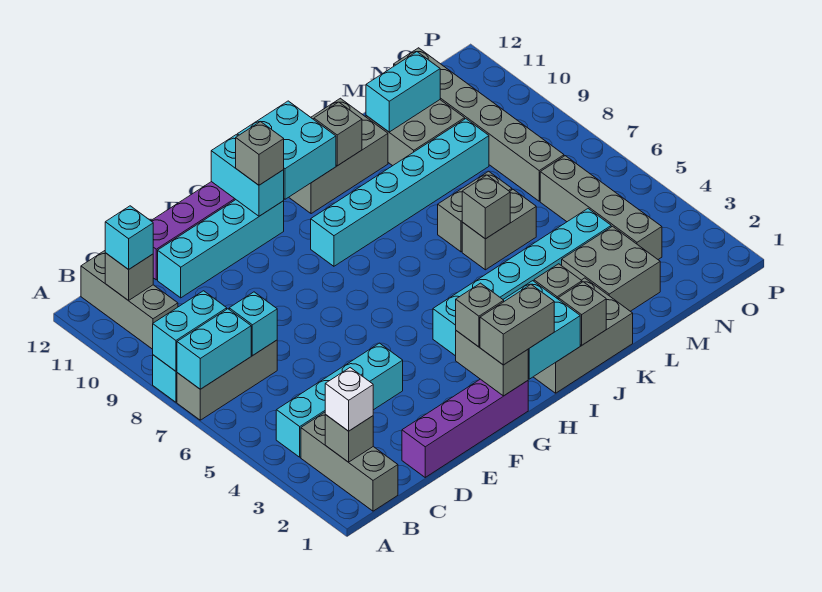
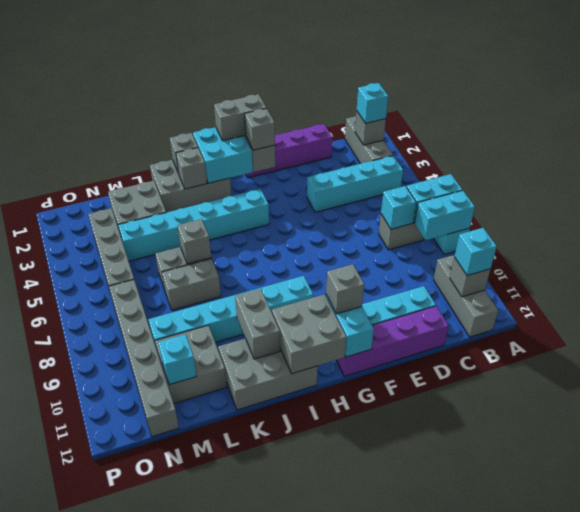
white 1x1 brick [325,368,373,431] -> cyan 1x1 brick [357,83,388,123]
cyan 2x2 brick [237,101,336,199] -> grey 2x2 brick [272,294,346,374]
grey 1x1 brick [314,102,362,166] -> grey 1x2 brick [235,289,280,359]
cyan 1x2 brick [366,52,440,132] -> cyan 1x1 brick [158,334,196,385]

